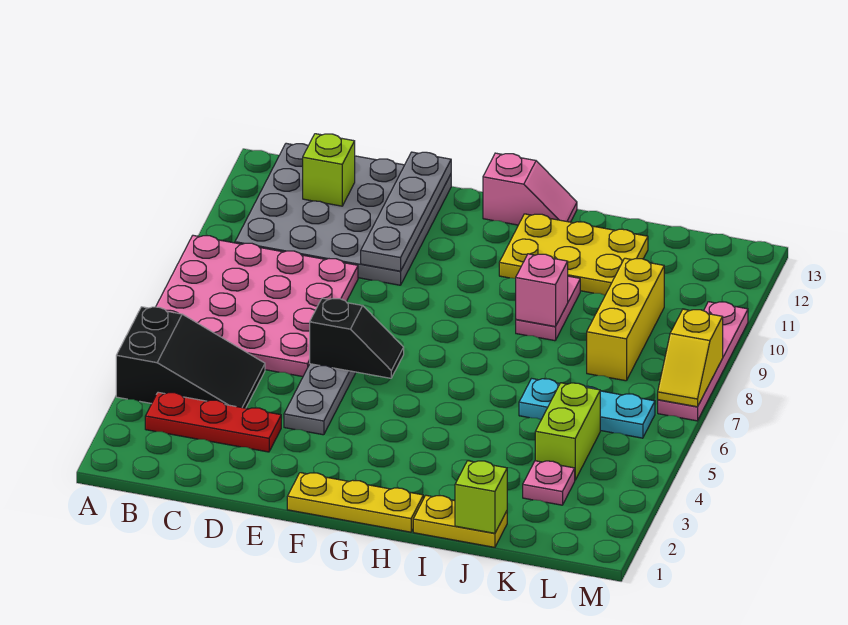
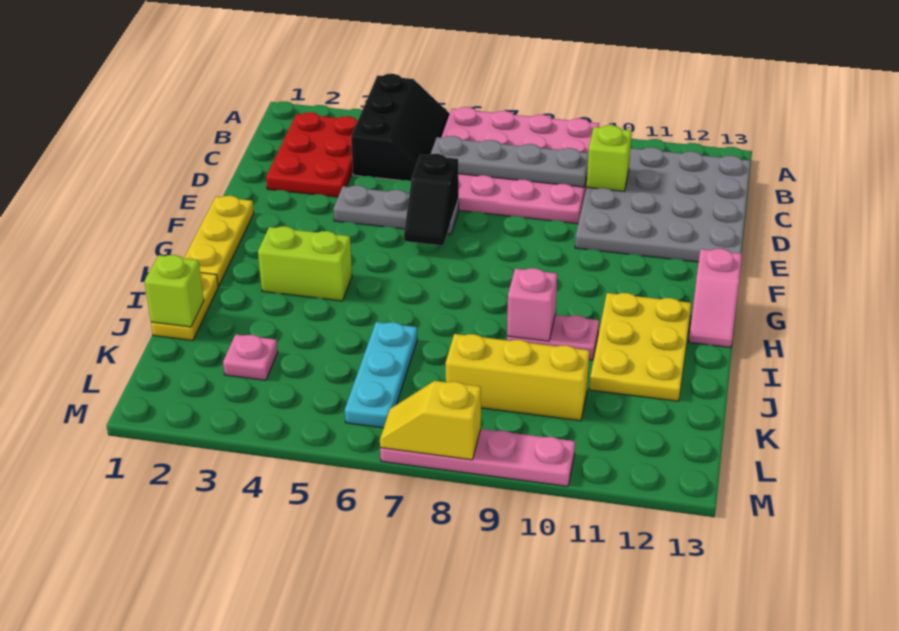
black 2x3 slope [116,307,265,408] -> black 2x3 slope turned to [351,74,450,181]
red 1x3 plate [145,392,281,452] -> red 2x3 plate [266,112,358,197]
lime 1x1 brick [303,134,355,206] -> lime 1x1 brick moved to [587,125,632,191]
grey 1x4 plate [361,152,451,271] -> grey 1x4 plate moved to [431,136,588,187]
lime 1x2 brick [535,383,600,480] -> lime 1x2 brick moved to [258,226,352,301]

